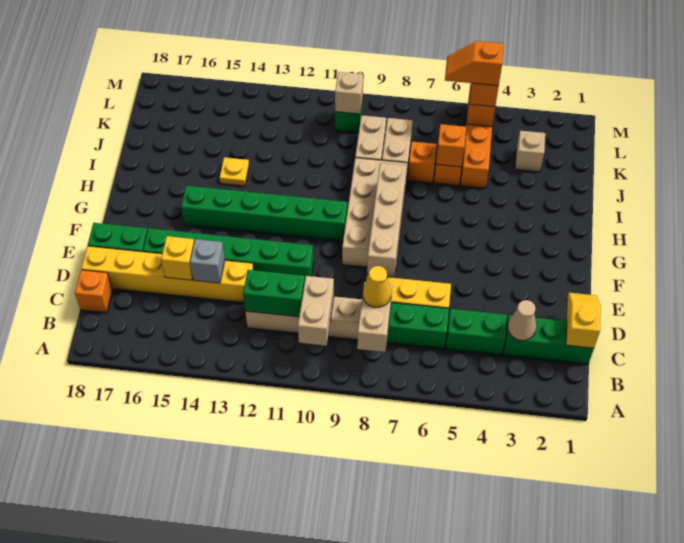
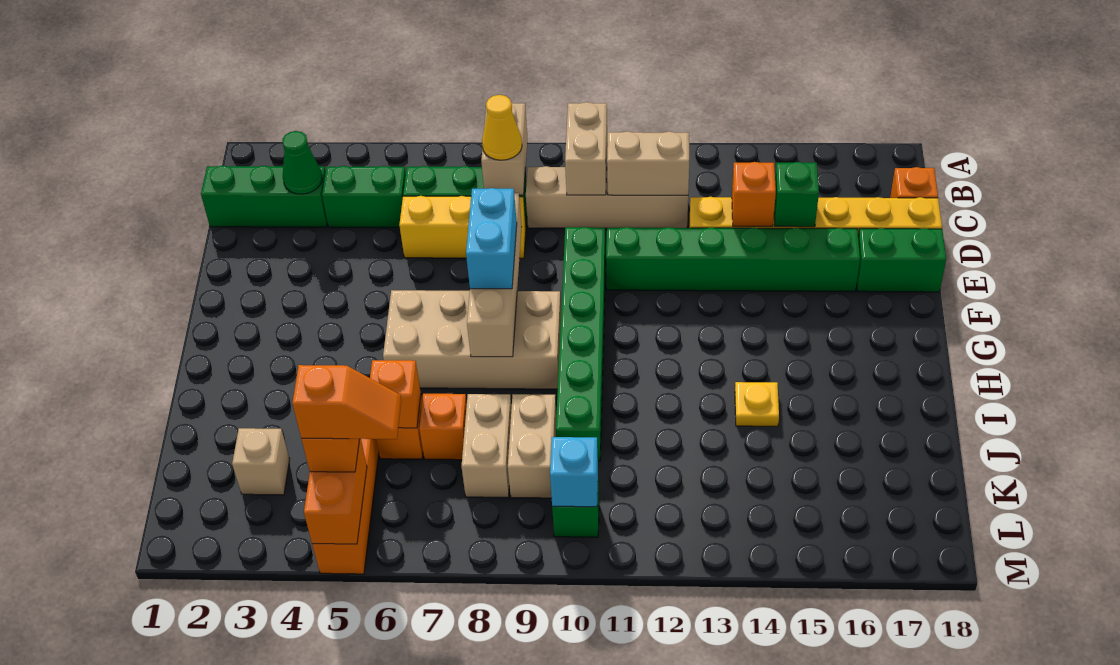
yellow 1x2 slope [566,293,601,348] -> none
tan 1x1 cone [508,300,536,340] -> green 1x1 cone [282,131,322,194]
green 1x2 brick [243,270,305,317] -> tan 1x2 brick [607,131,689,195]
grey 1x1 brick [190,239,225,283] -> orange 1x1 brick [732,162,776,226]
yellow 1x1 brick [161,236,194,280] -> green 1x1 brick [774,162,819,227]
tan 2x4 brick [342,158,408,270] -> tan 2x4 brick turned to [383,290,561,389]
none -> cyan 1x2 brick [466,188,517,289]
green 1x6 brick [181,186,347,241] -> green 1x6 brick turned to [556,227,606,461]
tan 1x1 brick [335,72,363,114] -> cyan 1x1 brick [550,437,598,507]

